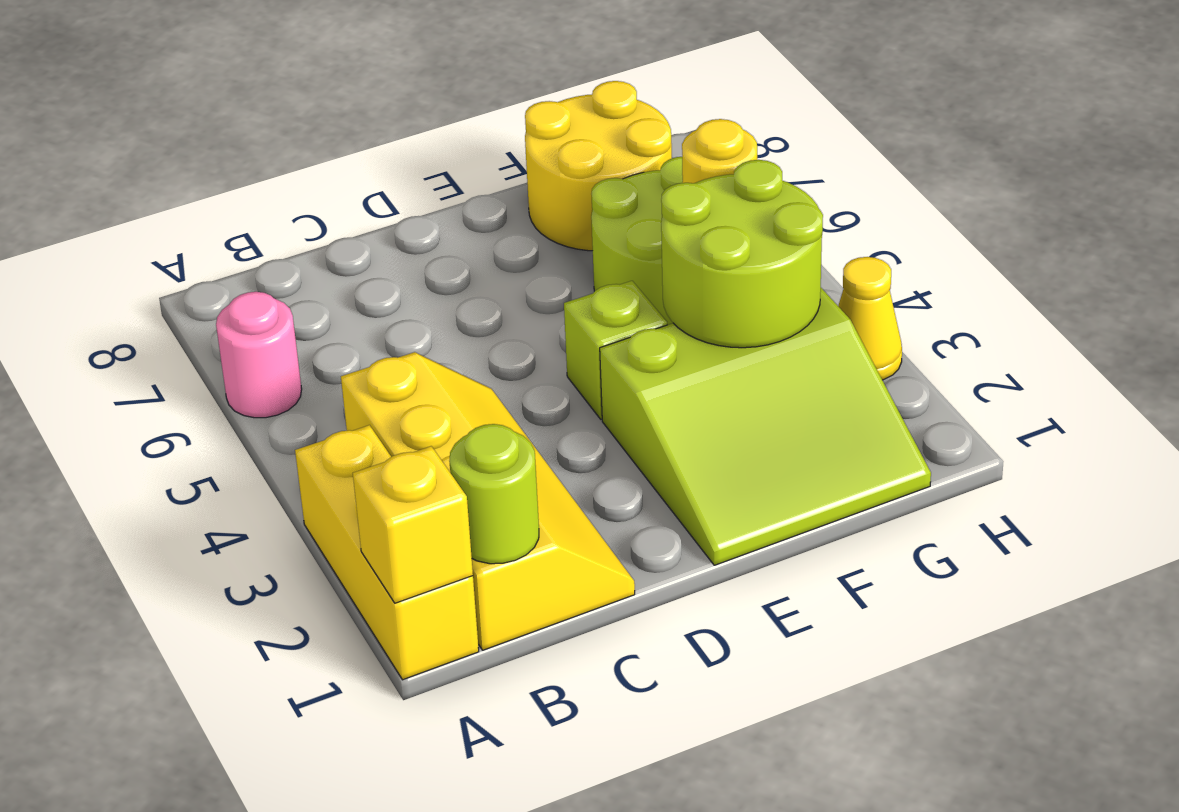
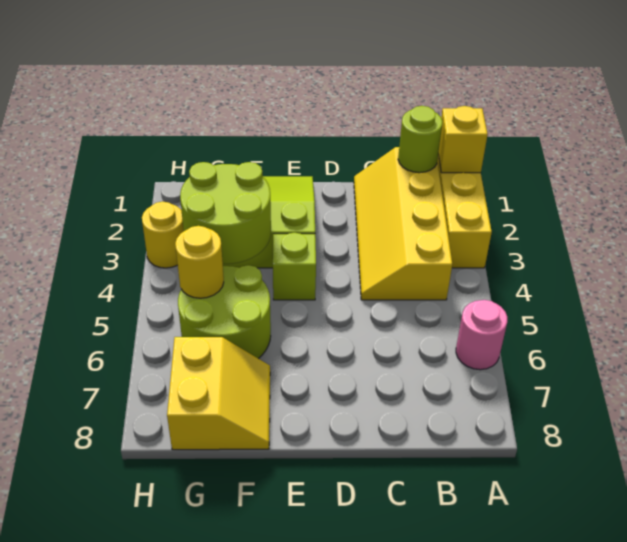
yellow 2x2 round brick [525,81,672,251] -> yellow 2x2 slope [167,337,270,450]
yellow 1x1 cone [838,257,902,380] -> yellow 1x1 round brick [142,202,184,268]

